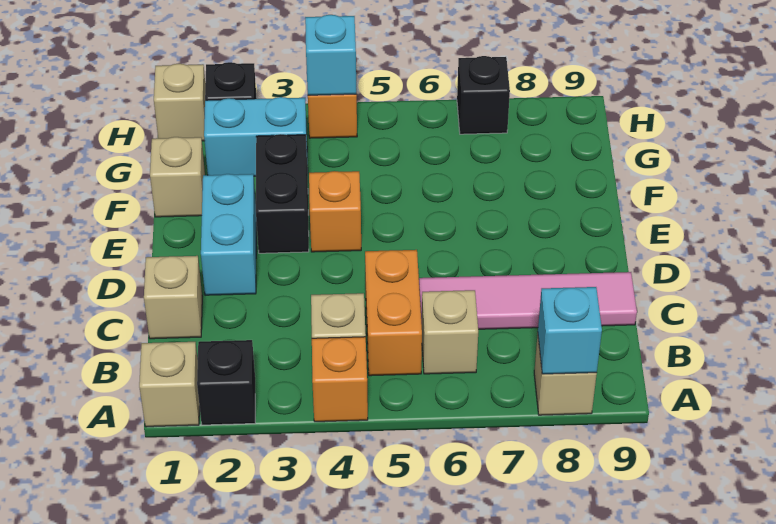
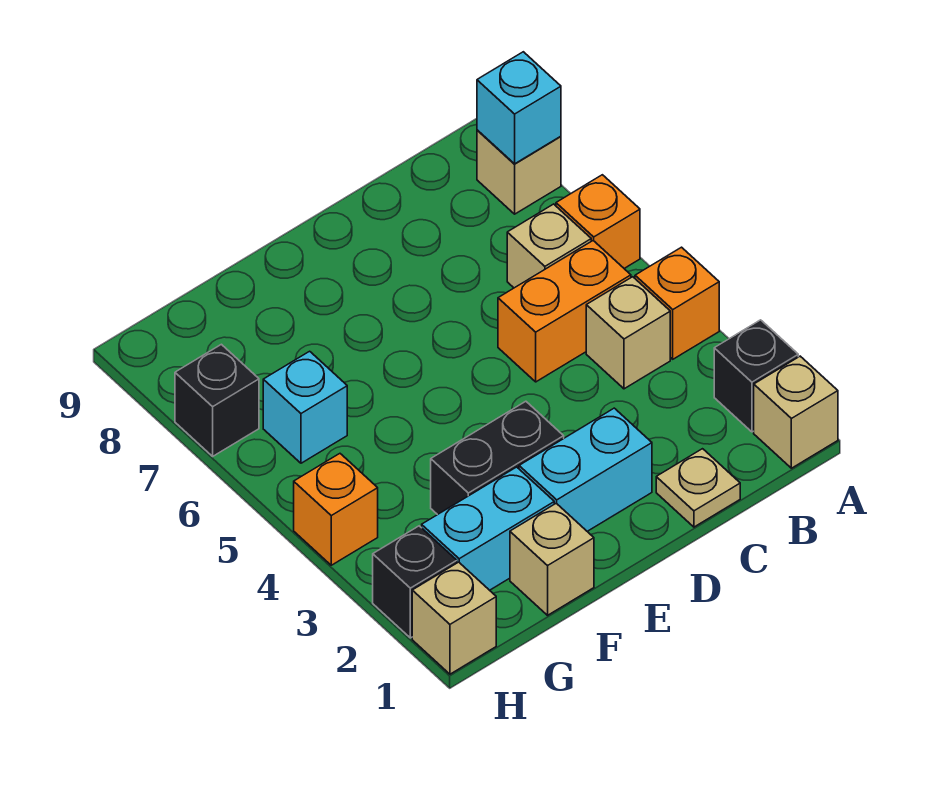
tan 1x1 brick [144,256,202,339] -> tan 1x1 plate [656,449,740,527]
pink 1x4 tile [419,272,637,329] -> none
orange 1x1 brick [309,171,361,252] -> orange 1x1 brick moved to [556,175,640,268]
cyan 1x2 brick [204,97,308,176] -> cyan 1x2 brick turned to [422,467,554,590]
cyan 1x1 brick [305,15,357,95] -> cyan 1x1 brick moved to [263,351,347,463]

